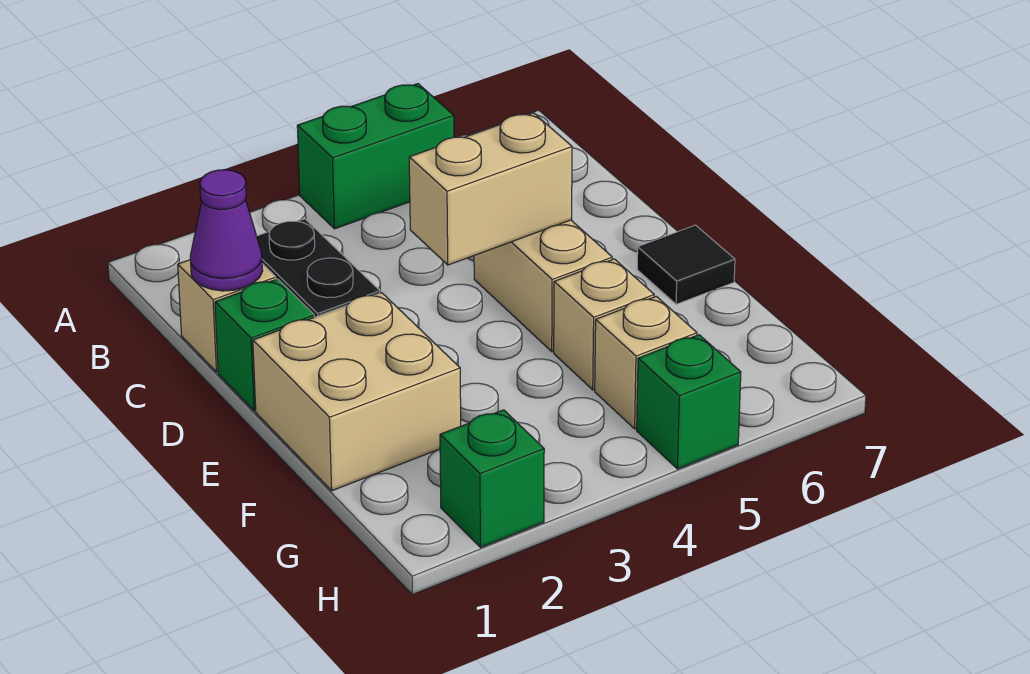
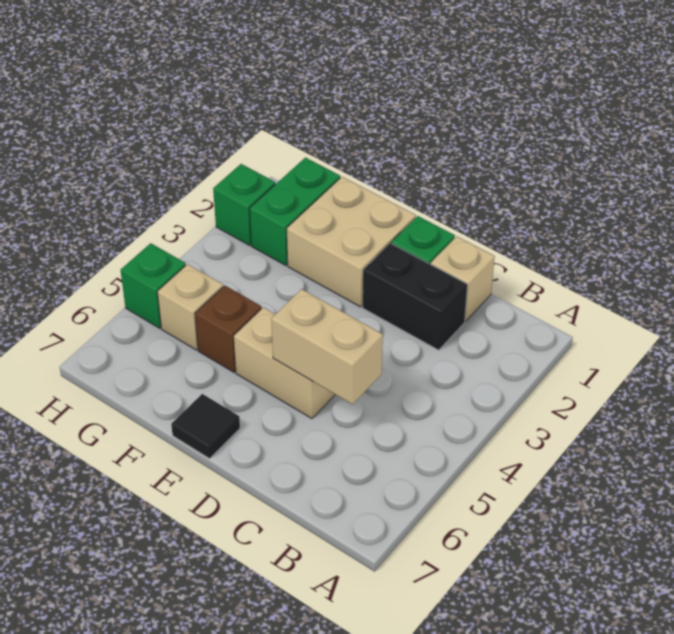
green 1x2 brick [297,84,454,229] -> green 1x2 brick moved to [249,158,340,266]
purple 1x1 cone [190,170,263,291] -> none
tan 1x2 brick [409,113,572,265] -> tan 1x2 brick turned to [271,289,383,404]
tan 1x1 brick [554,259,654,390] -> brown 1x1 brick [195,286,262,372]

